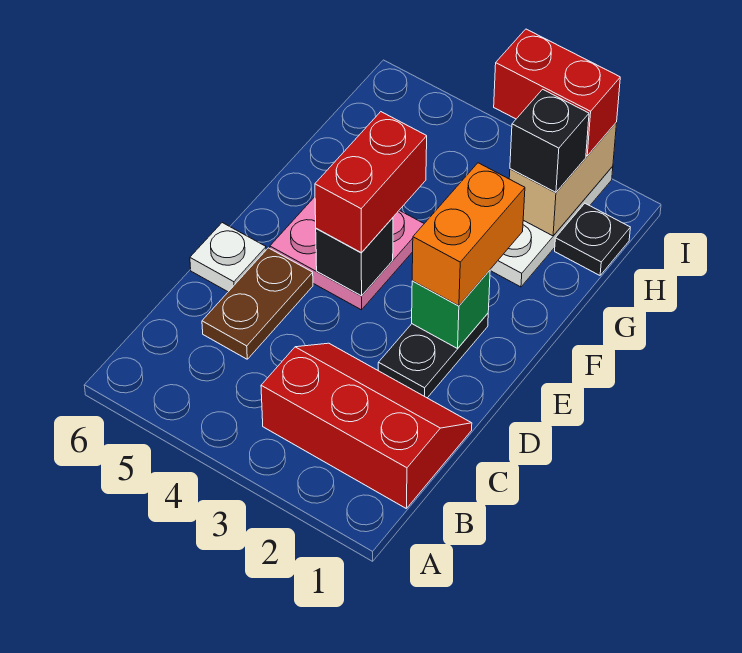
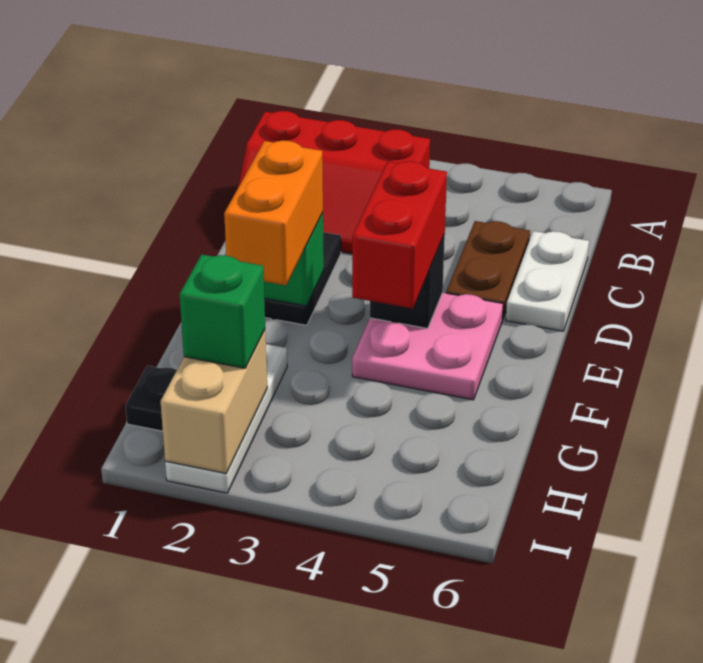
white 1x1 plate [190,223,266,292] -> white 1x2 plate [506,231,589,331]
black 1x1 brick [510,89,589,193] -> green 1x1 brick [180,254,265,368]
red 1x2 brick [494,29,620,156] -> none

